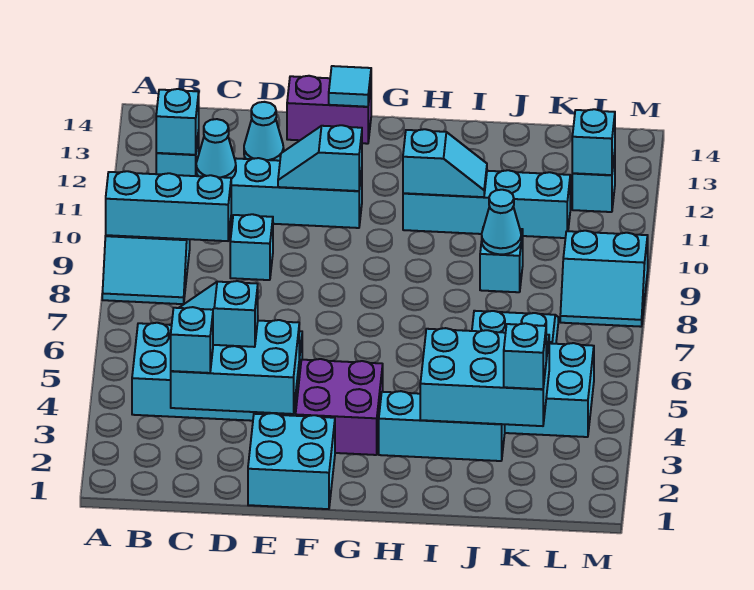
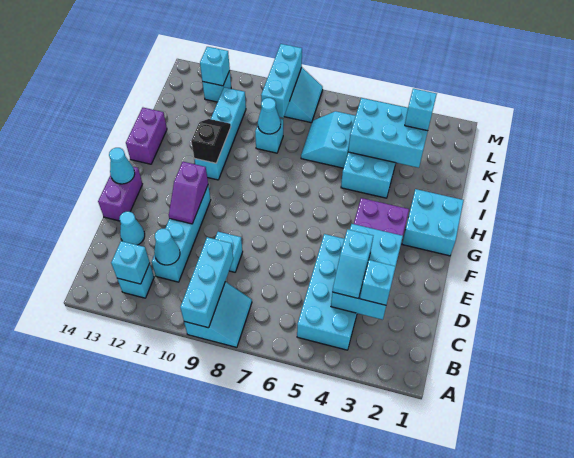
cyan 2x2 brick [248,413,335,509] -> cyan 2x2 brick moved to [402,189,464,256]
cyan 1x2 slope [278,125,362,191] -> purple 1x2 slope [169,162,208,224]
cyan 1x1 tile [329,66,371,107] -> cyan 1x1 cone [109,148,135,184]
cyan 1x3 brick [379,391,505,461] -> cyan 1x3 brick moved to [261,44,302,118]
cyan 1x2 slope [403,129,487,197] -> black 1x2 slope [191,119,231,163]
none -> purple 1x2 brick [126,108,167,164]
cyan 2x3 brick [420,328,549,426] -> cyan 2x3 brick turned to [348,98,428,168]

